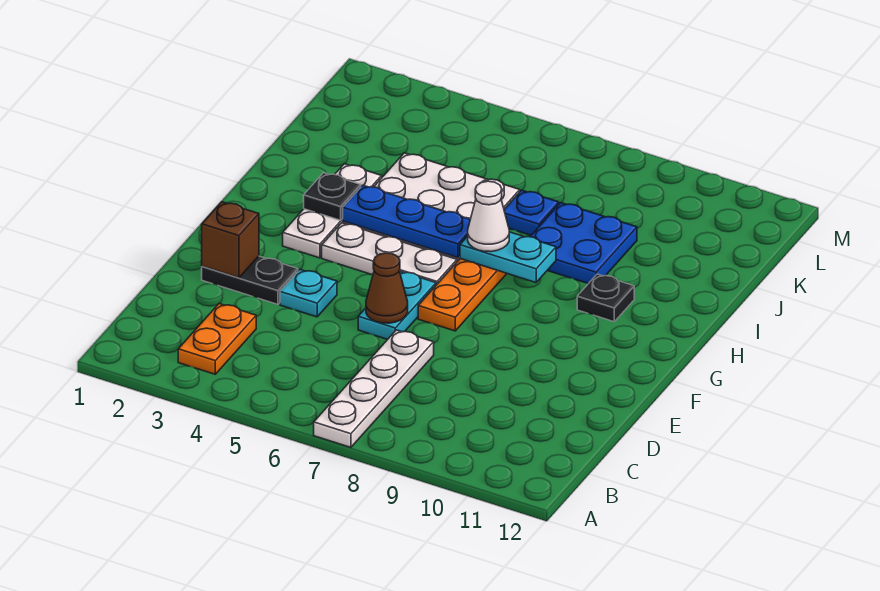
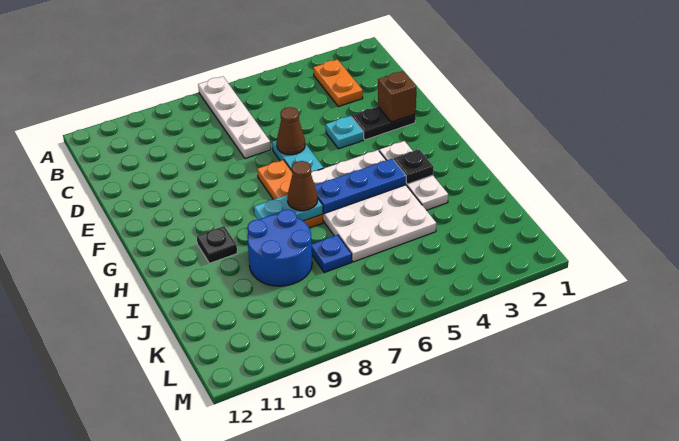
white 1x1 cone [468,181,509,252] -> brown 1x1 cone [288,161,318,211]
blue 2x2 plate [530,203,637,284] -> blue 2x2 round brick [247,209,312,286]

